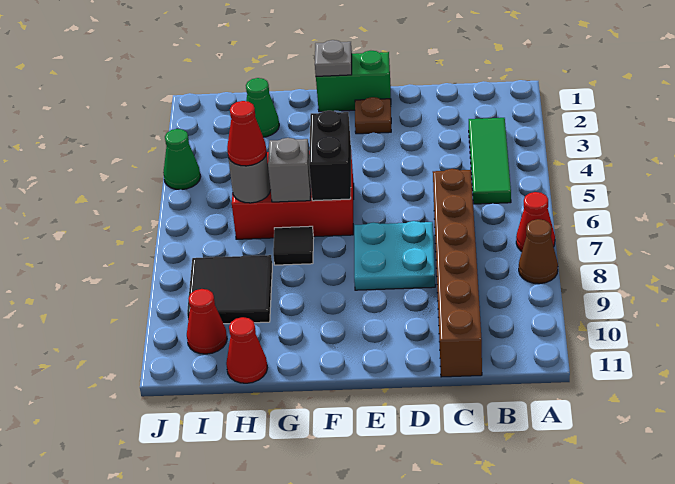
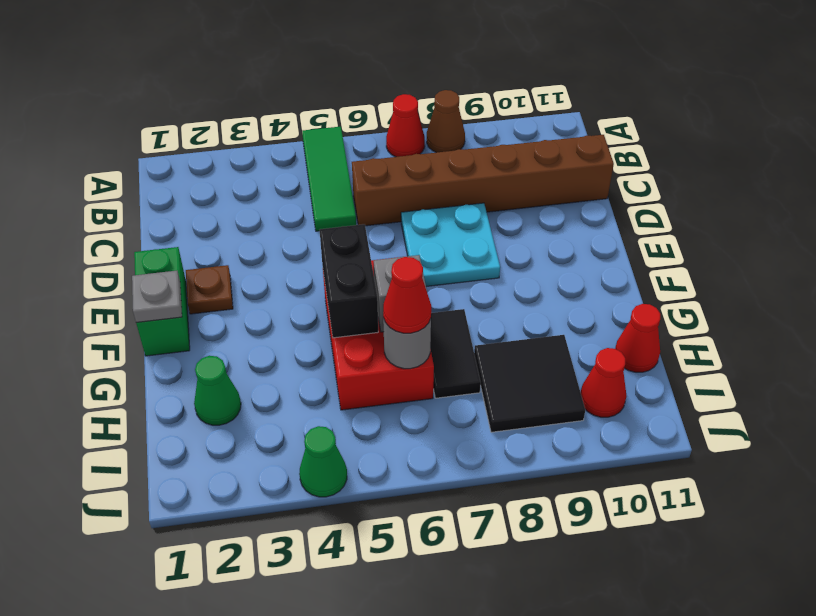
green 1x3 tile [469,118,511,204] -> green 1x3 tile turned to [302,127,356,231]
black 1x2 brick [309,111,351,201] -> black 1x2 brick turned to [320,224,378,338]
black 1x1 tile [273,226,314,265] -> black 1x2 tile [430,309,481,398]

